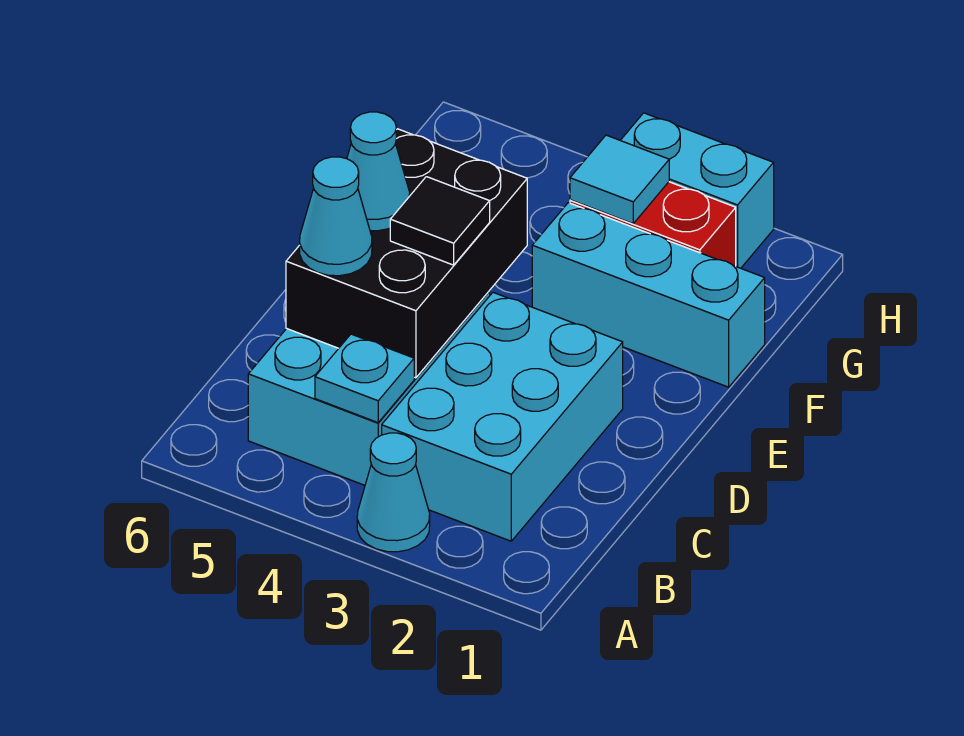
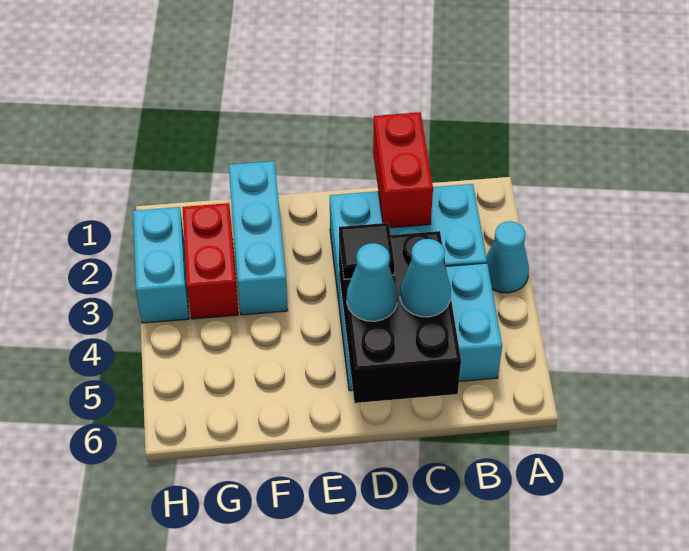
cyan 1x1 plate [315,334,414,423] -> none
none -> red 1x2 brick [373,112,433,228]
black 2x3 brick [286,129,527,378] -> black 2x3 brick turned to [339,231,461,403]
cyan 1x1 tile [570,135,669,224] -> none

